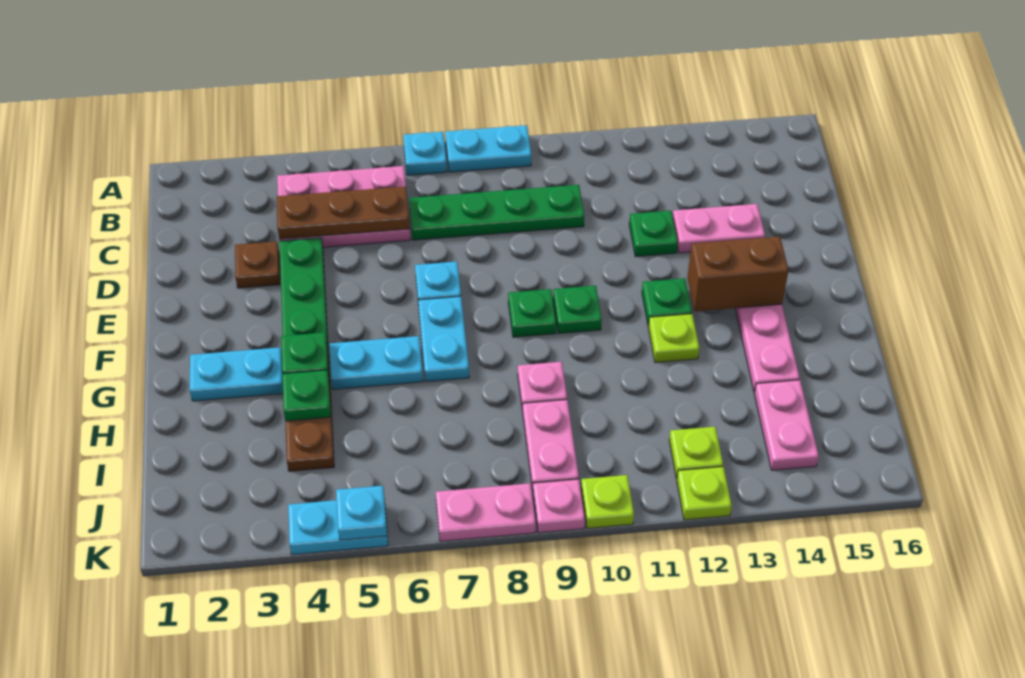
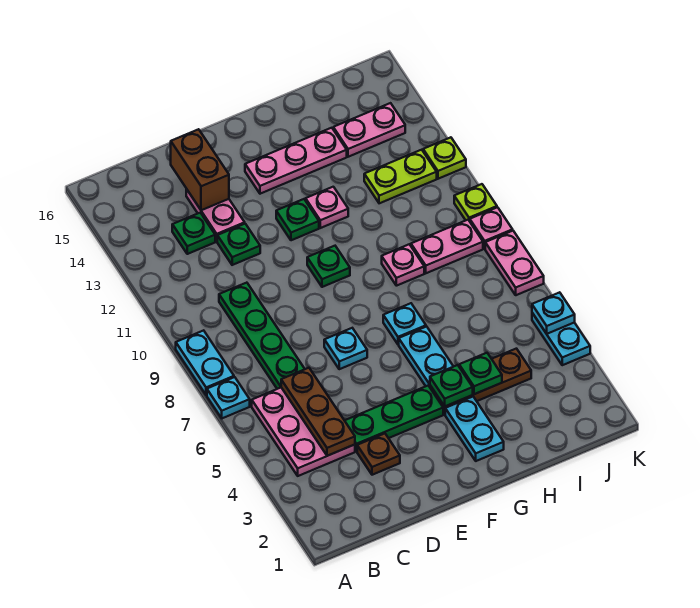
cyan 1x2 plate [418,296,469,382] -> cyan 1x1 plate [383,303,426,345]
green 1x1 plate [508,289,556,337] -> green 1x1 plate moved to [172,213,215,254]
brown 1x2 brick [687,237,789,311] -> brown 1x2 brick moved to [171,129,229,210]
lime 1x1 plate [648,314,699,363] -> pink 1x1 plate [306,187,348,228]
lime 1x1 plate [669,427,723,478] -> lime 1x2 plate [364,150,437,203]

